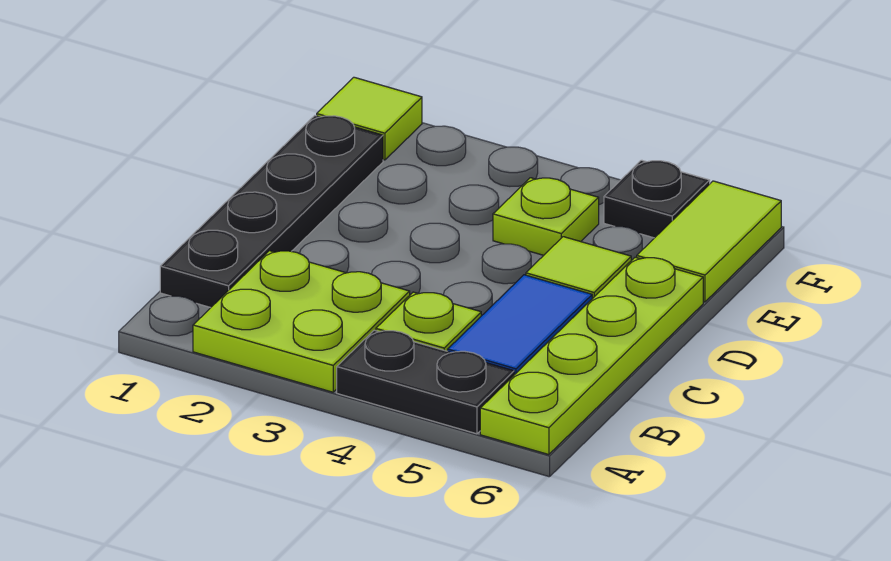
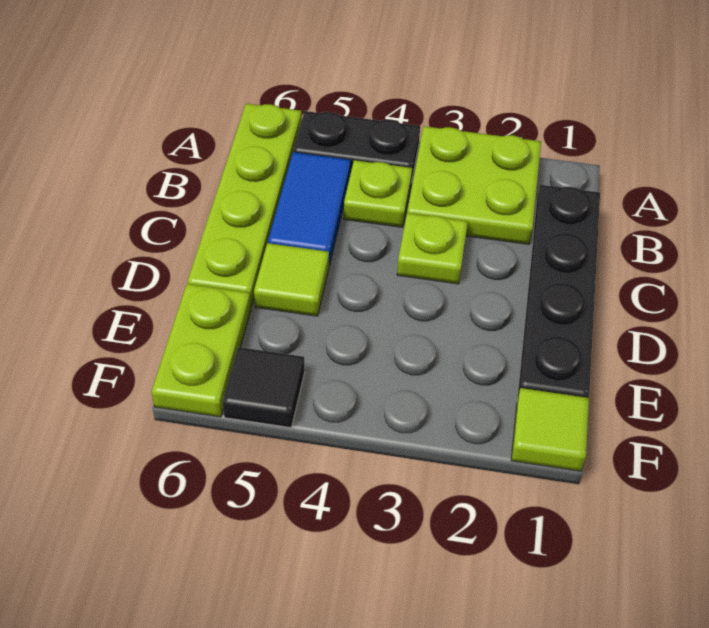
lime 1x1 plate [493,178,599,255] -> lime 1x1 plate moved to [397,213,468,284]
lime 1x2 tile [637,181,781,302] -> lime 1x2 plate [152,284,251,417]
black 1x1 plate [604,160,710,238] -> black 1x1 tile [223,347,304,428]

